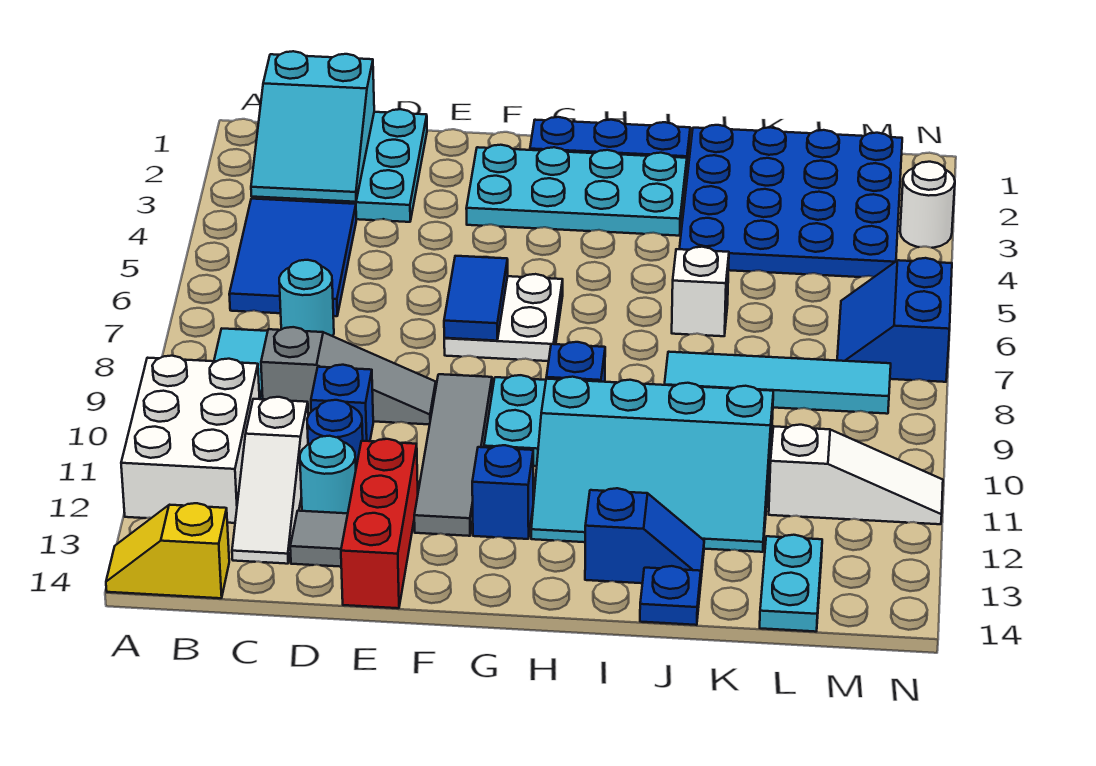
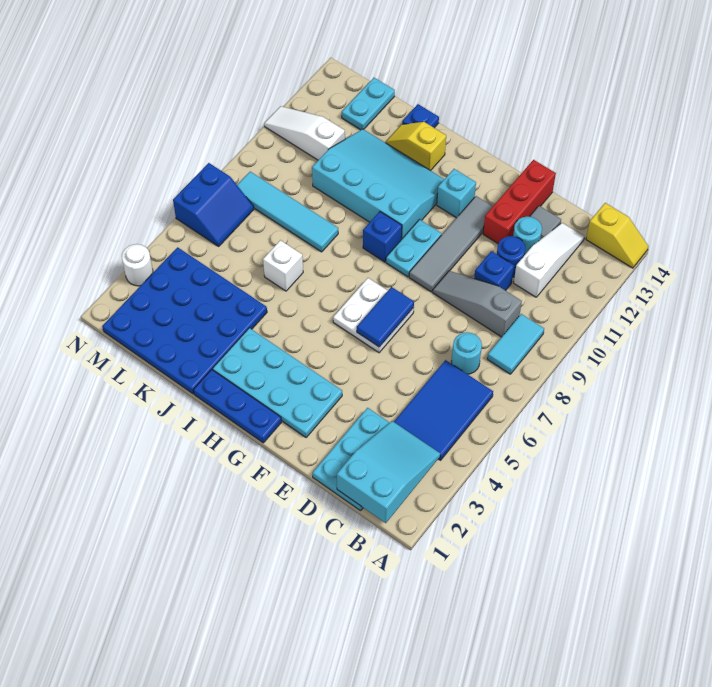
white 2x3 brick [121,356,260,523] -> none
blue 1x1 brick [472,445,533,539] -> cyan 1x1 brick [437,169,476,218]
blue 1x2 slope [585,488,704,586] -> yellow 1x2 slope [386,122,446,171]

